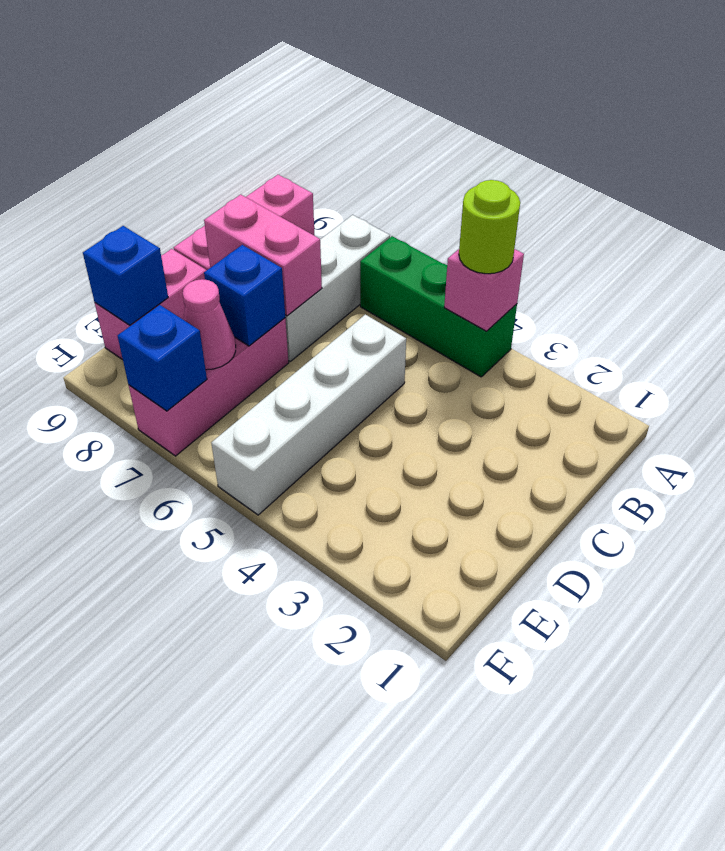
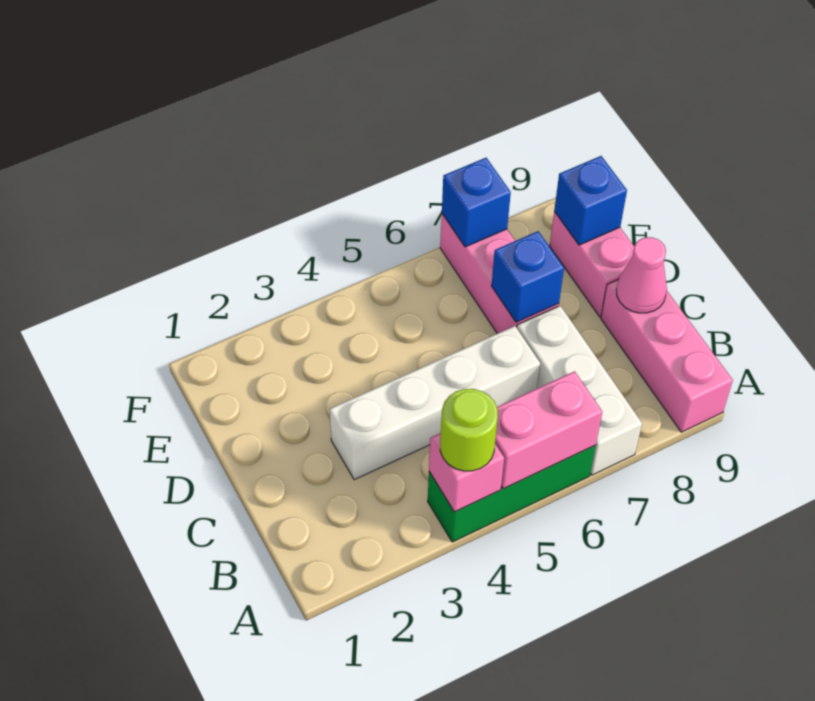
white 1x4 brick [211,314,406,515] -> white 1x4 brick turned to [330,326,540,480]
pink 1x2 brick [204,195,322,316] -> pink 1x2 brick moved to [495,371,602,489]
pink 1x1 cone [183,279,236,370] -> pink 1x1 cone moved to [616,237,667,313]

